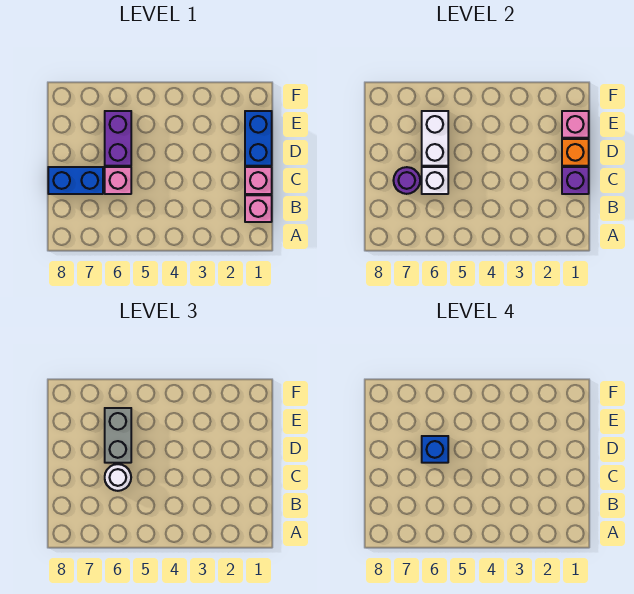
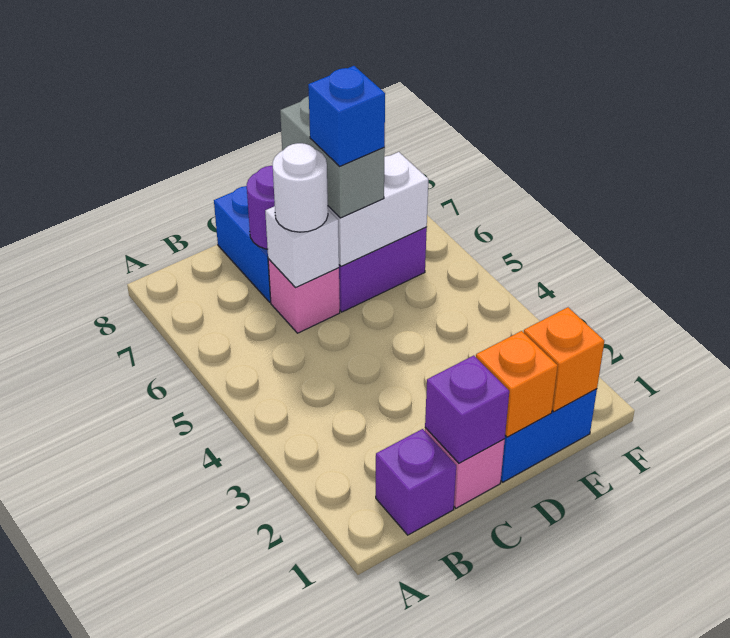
pink 1x1 brick [245,195,272,222] -> purple 1x1 brick [376,429,456,535]
grey 1x2 brick [105,408,131,463] -> grey 1x2 brick turned to [280,96,385,218]
pink 1x1 brick [562,111,589,138] -> orange 1x1 brick [524,307,604,412]

